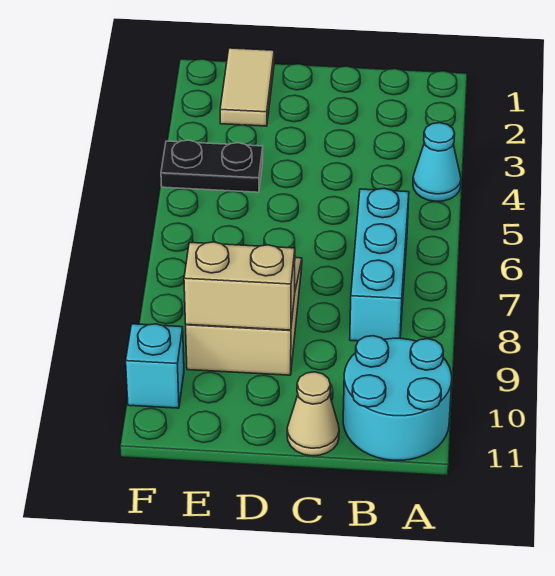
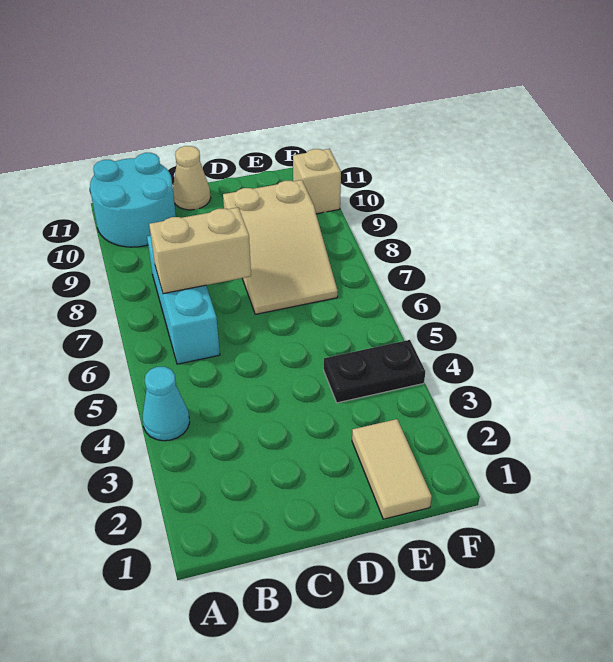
tan 1x2 brick [184,242,295,330] -> tan 1x2 brick moved to [149,207,251,294]
cyan 1x1 brick [126,324,184,408] -> tan 1x1 brick [293,149,341,214]

